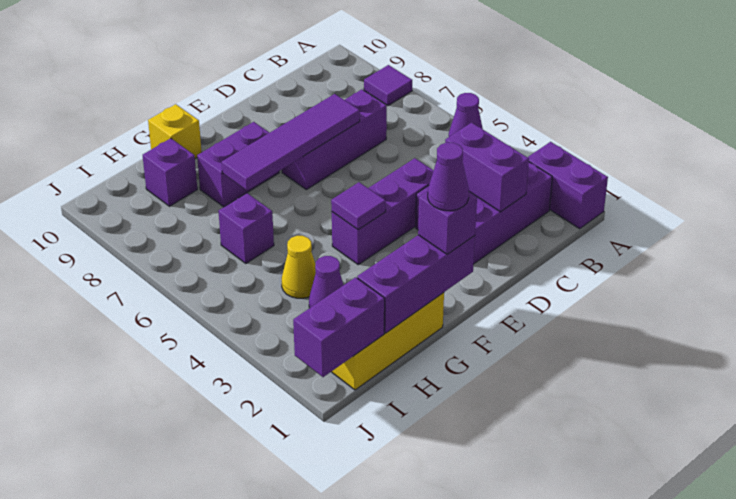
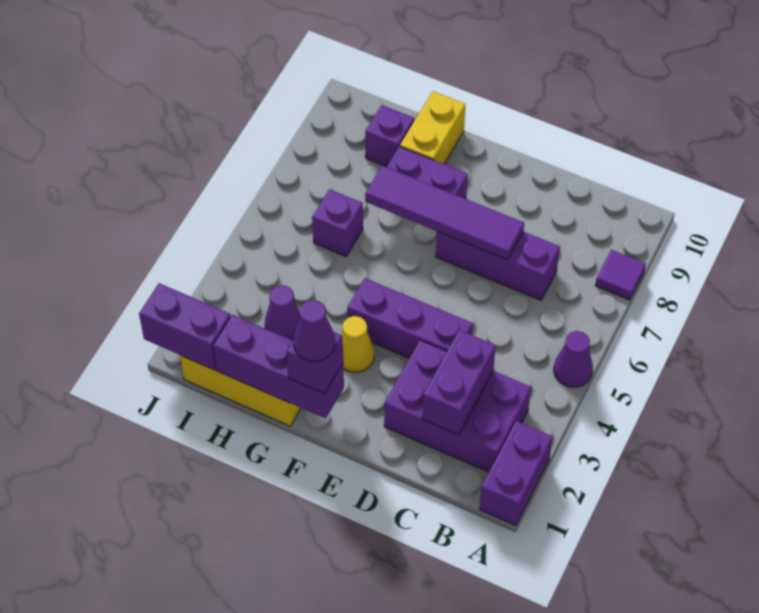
purple 1x1 tile [331,182,386,230] -> none
yellow 1x1 brick [148,104,202,158] -> yellow 1x2 brick [400,91,465,164]
yellow 1x1 cone [282,236,316,298] -> yellow 1x1 cone moved to [342,316,374,372]

